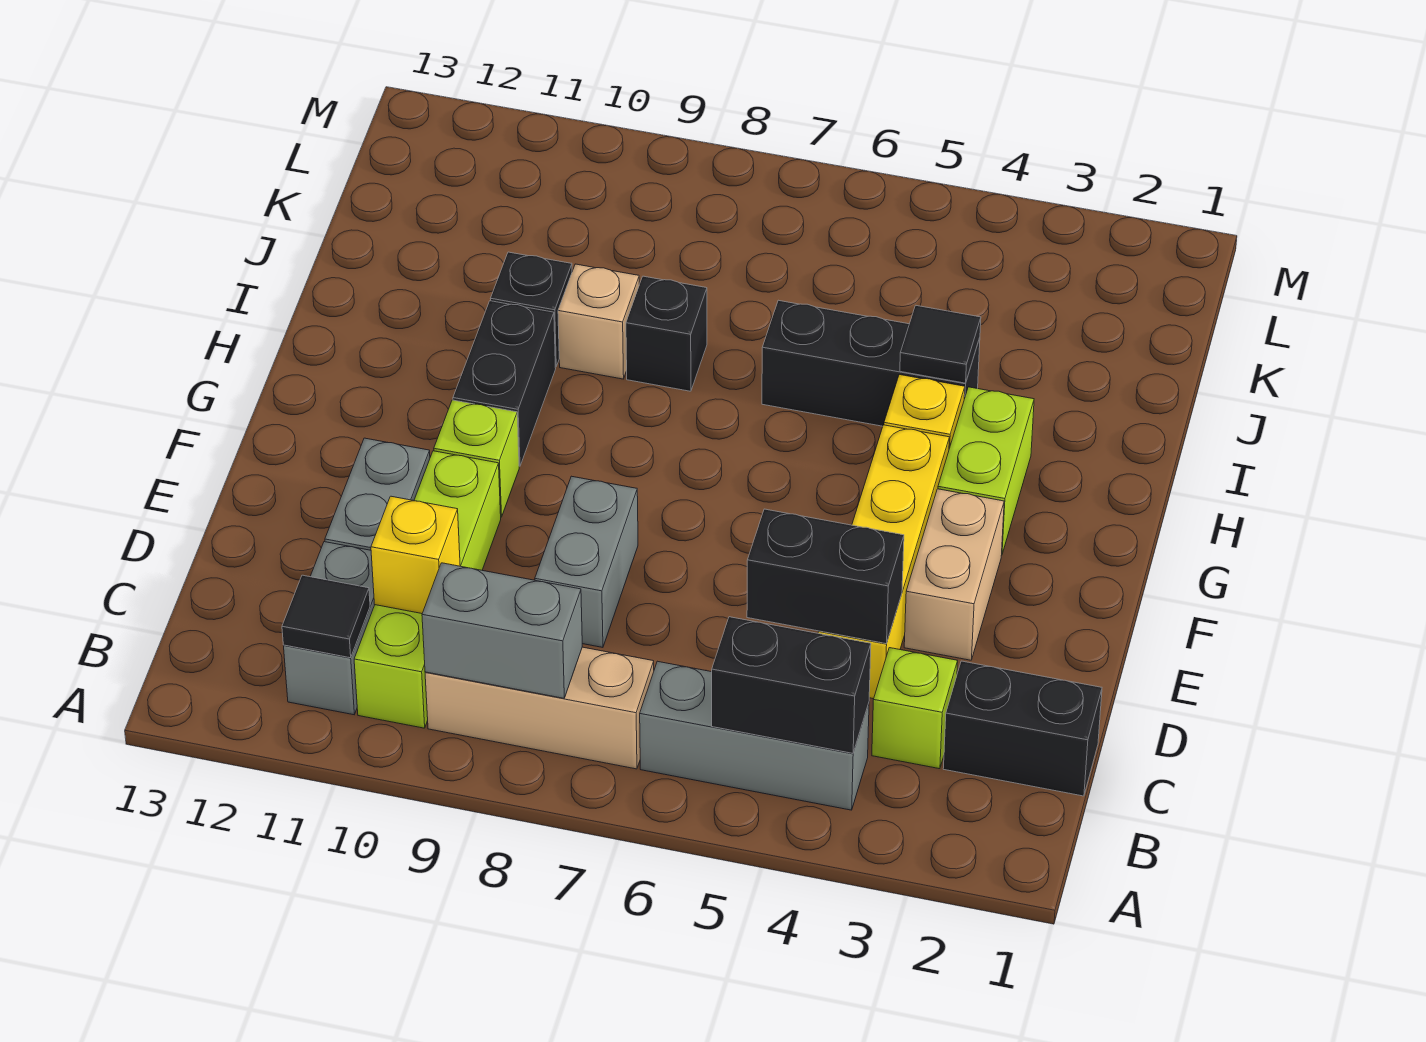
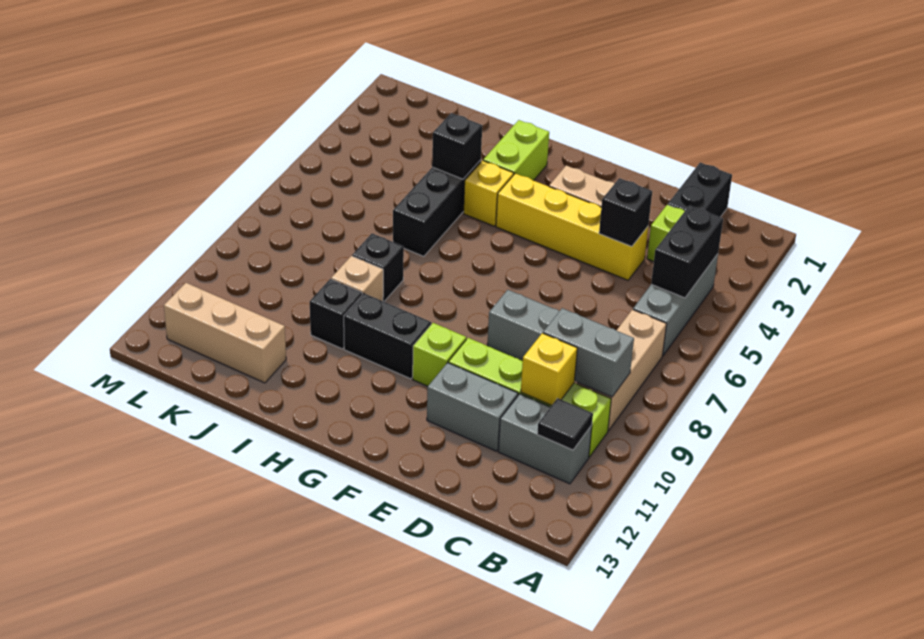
grey 1x2 brick [422,563,582,698] -> grey 1x2 brick turned to [543,308,634,397]
black 1x2 brick [747,509,904,644] -> black 1x1 brick [599,178,652,247]
lime 1x2 brick [938,387,1034,554] -> lime 1x2 brick turned to [483,120,549,181]
black 1x1 tile [900,306,981,383] -> black 1x1 brick [432,113,482,179]
none -> tan 1x3 brick [164,283,286,383]

